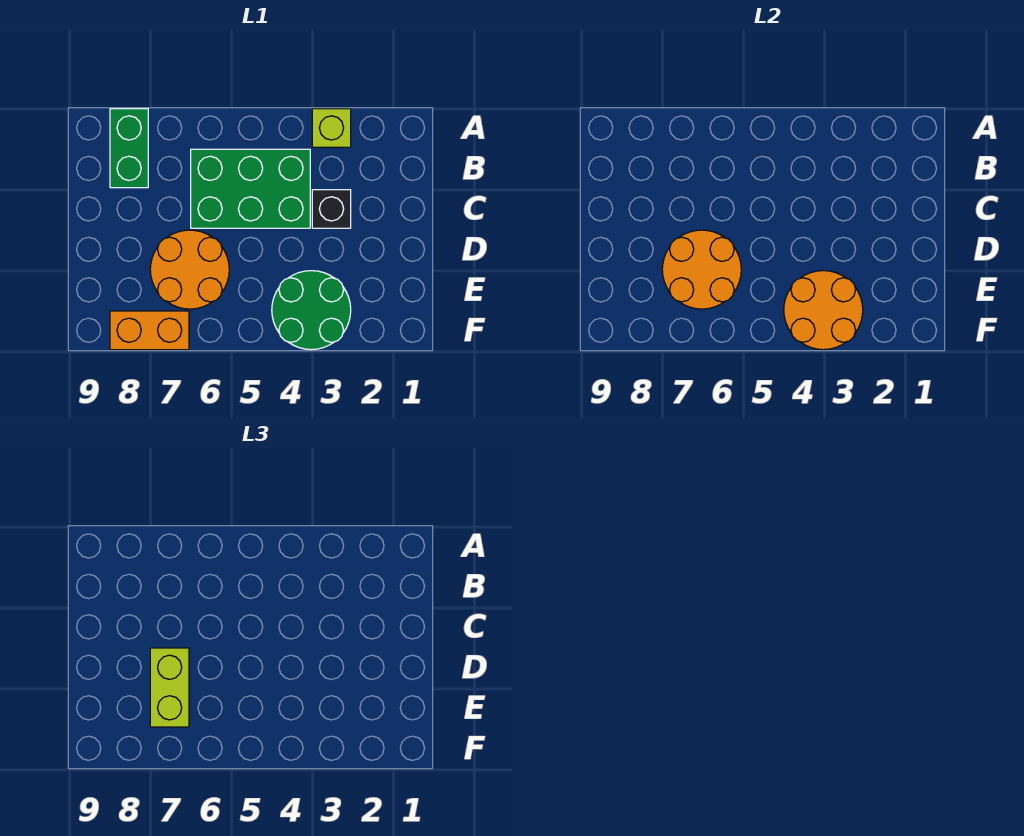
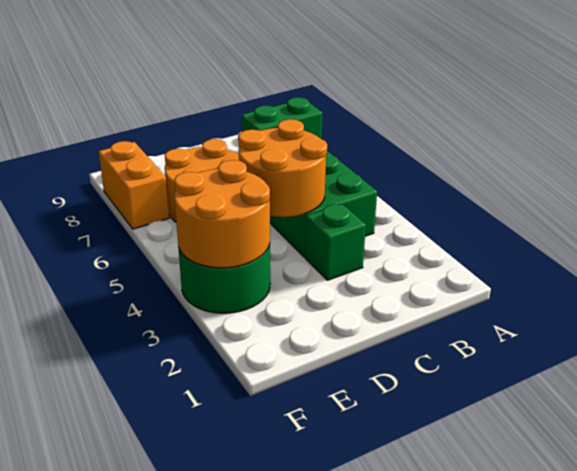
lime 1x1 brick [312,109,351,147] -> none
black 1x1 brick [312,190,351,228] -> green 1x1 brick [305,204,366,280]
orange 2x2 round brick [662,230,741,309] -> orange 2x2 round brick moved to [238,119,327,217]
lime 1x2 brick [150,648,189,727] -> none

